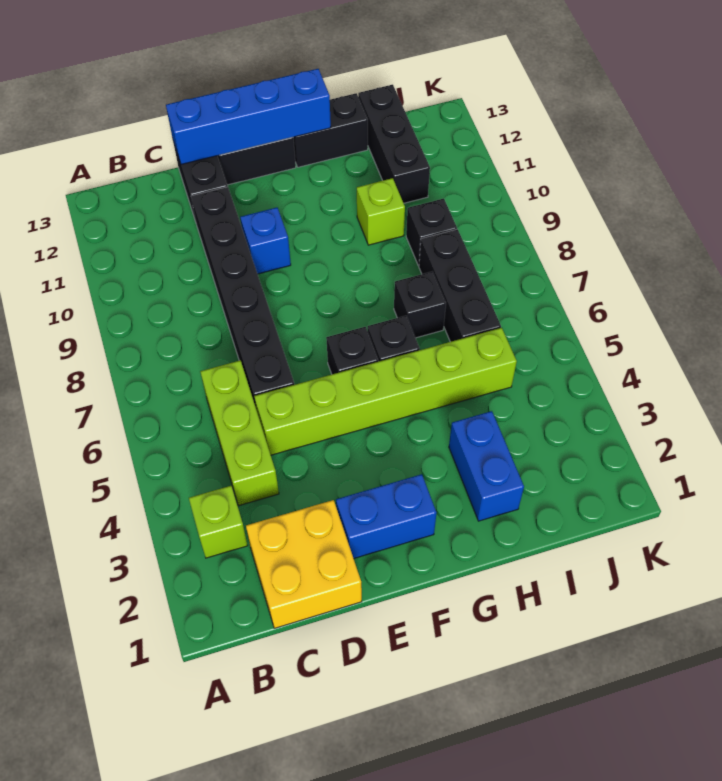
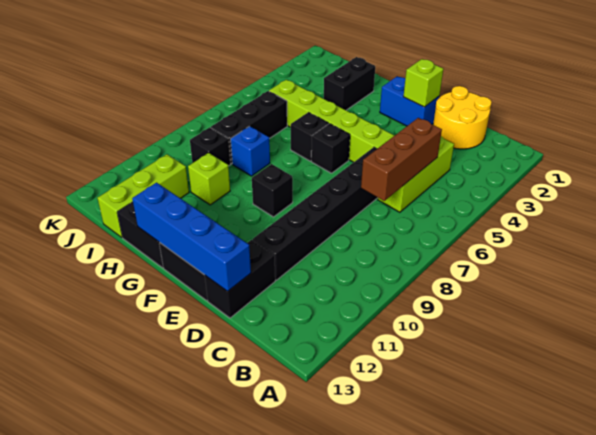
lime 1x1 brick [189,486,248,558] -> lime 1x1 brick moved to [403,59,443,107]
yellow 2x2 brick [246,500,362,628] -> yellow 2x2 round brick [433,86,492,149]
none -> brown 1x3 brick [361,118,442,201]
blue 1x1 brick [240,208,291,274] -> blue 1x1 brick moved to [231,126,270,176]
blue 1x2 brick [449,411,524,521] -> black 1x2 brick [324,57,375,110]
black 1x1 brick [394,272,446,338] -> black 1x1 brick moved to [252,164,293,217]
black 1x3 brick [358,85,430,203] -> lime 1x3 brick [97,154,189,237]

